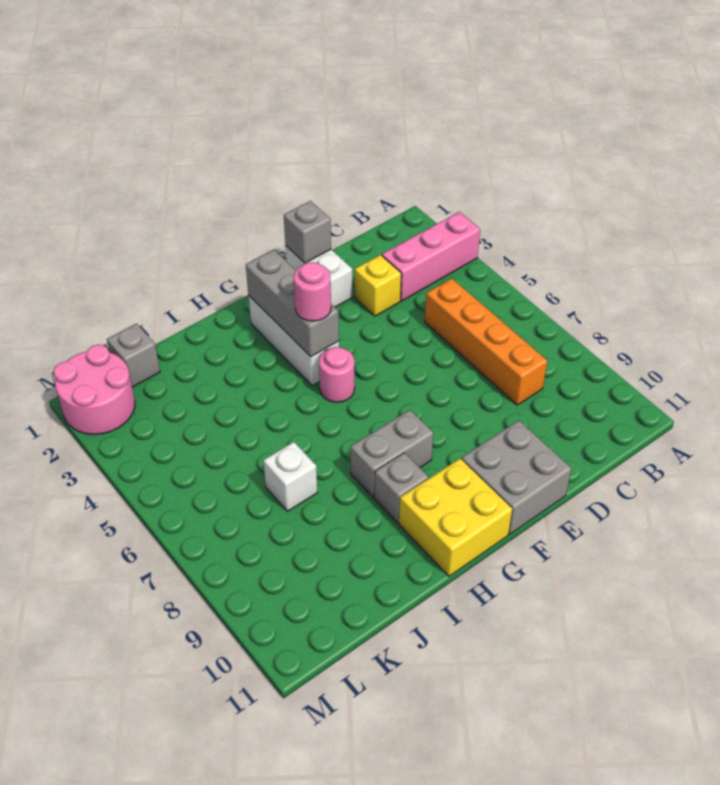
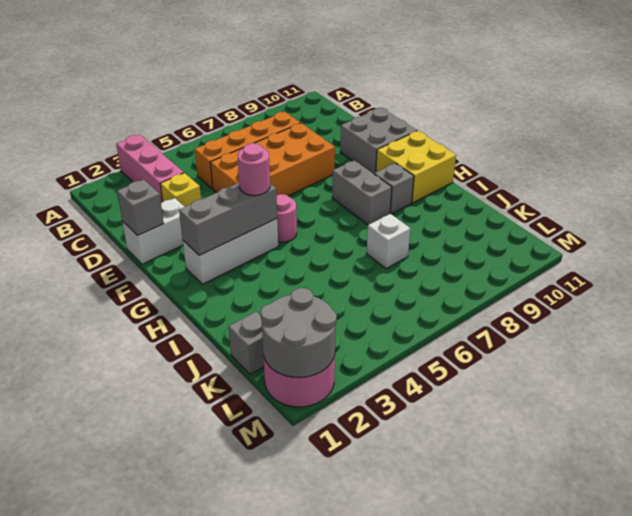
none -> orange 2x4 brick [210,123,335,196]
none -> grey 2x2 round brick [260,288,337,378]

